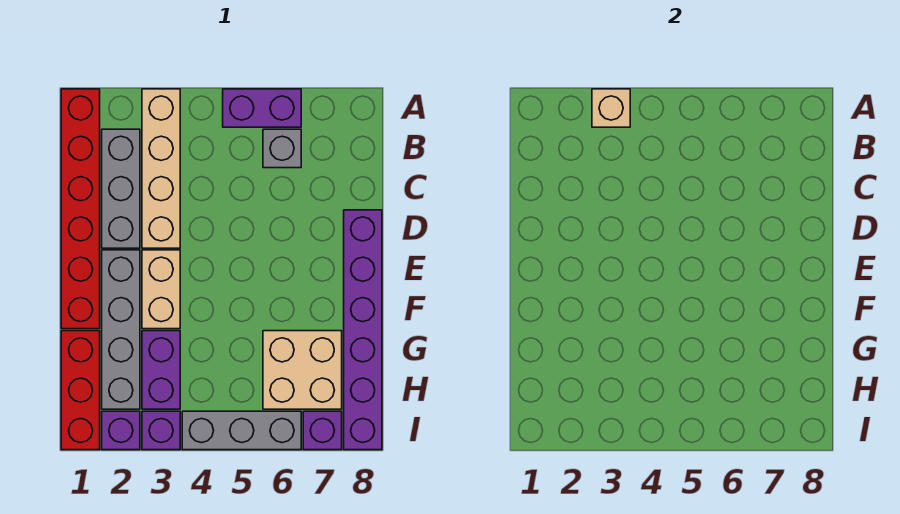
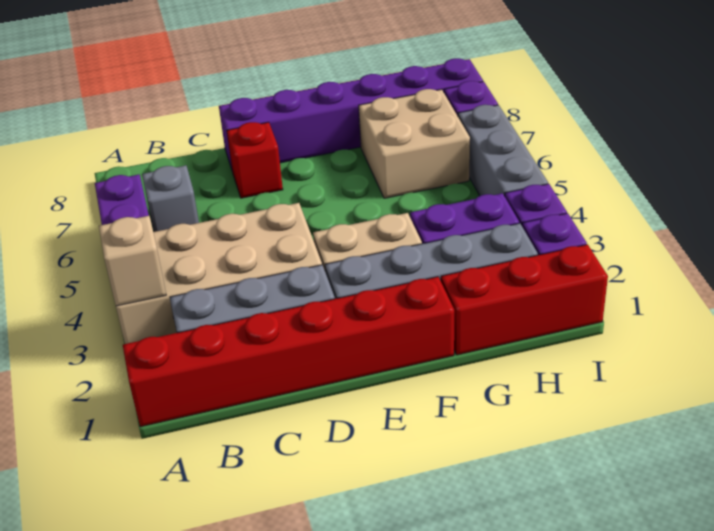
tan 1x4 brick [142,89,180,248] -> tan 2x4 brick [116,203,322,344]
none -> red 1x1 brick [227,122,283,198]

